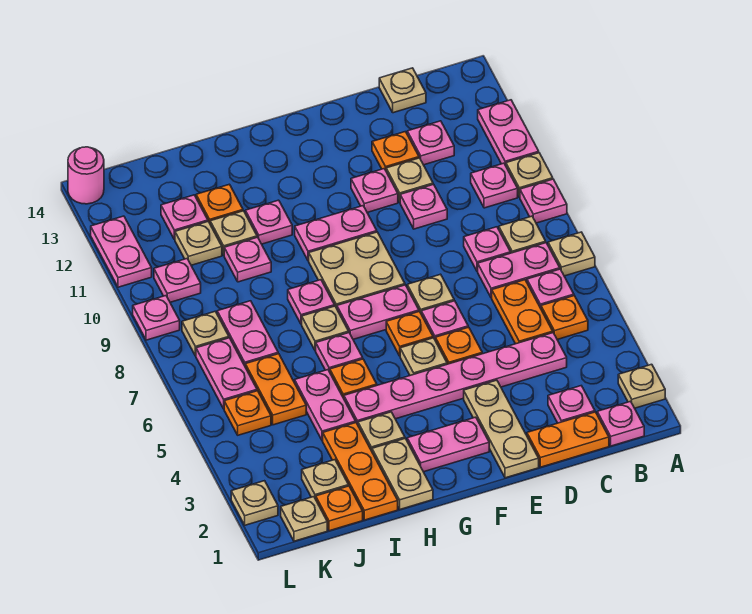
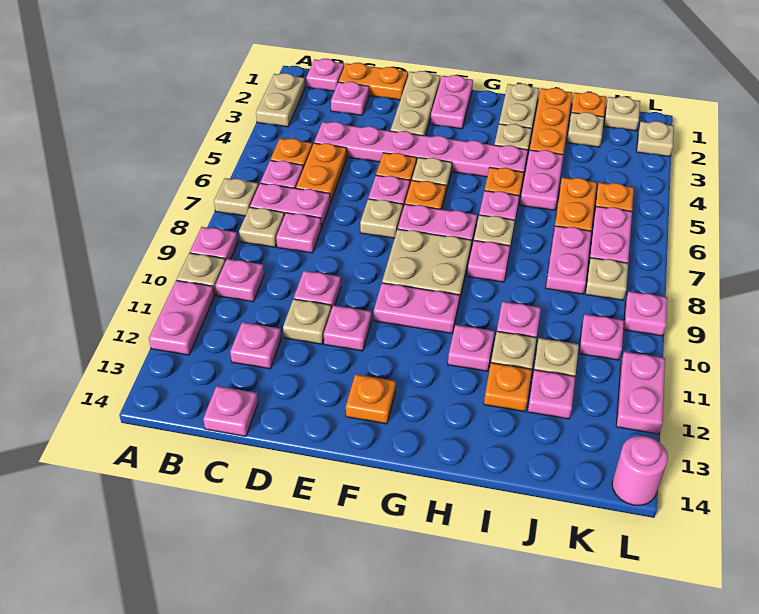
tan 1x1 plate [618,364,665,408] -> tan 1x2 plate [256,73,305,127]
tan 1x1 plate [379,68,426,113] -> pink 1x1 plate [203,386,258,436]
orange 1x1 plate [372,132,419,170] -> orange 1x1 plate moved to [346,374,396,424]
pink 1x2 plate [407,417,489,472] -> pink 1x2 plate turned to [430,75,473,129]

